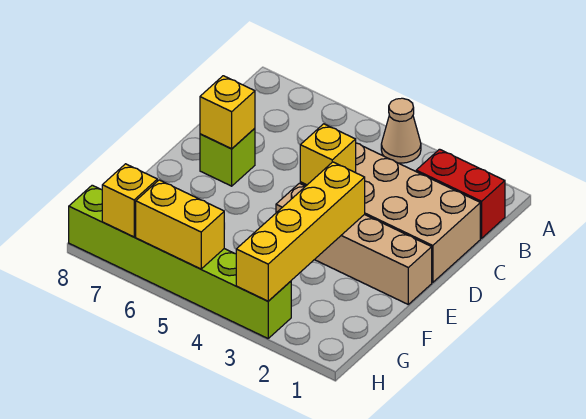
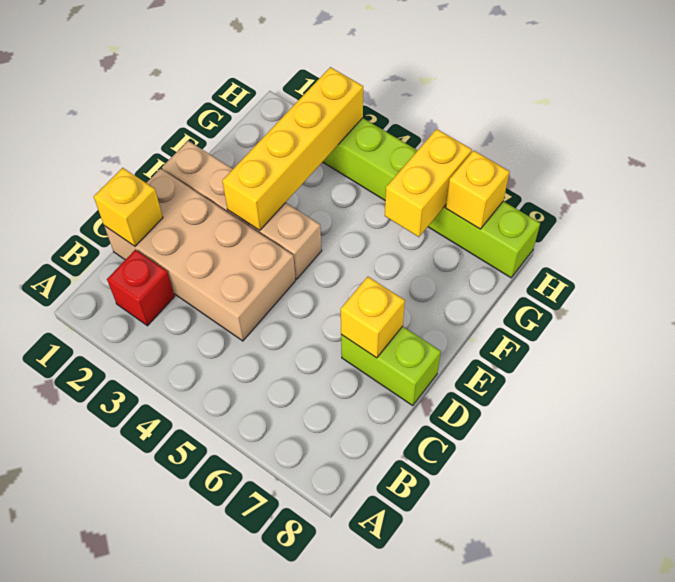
tan 1x1 cone [381,98,421,163] -> none
red 1x2 brick [416,149,505,238] -> red 1x1 brick [107,250,175,326]
yellow 1x1 brick [300,124,356,185] -> yellow 1x1 brick moved to [94,168,163,246]
lime 1x1 brick [200,128,255,186] -> lime 1x2 brick [341,326,441,405]
yellow 1x2 brick [136,180,224,269] -> yellow 1x2 brick turned to [385,129,472,237]

